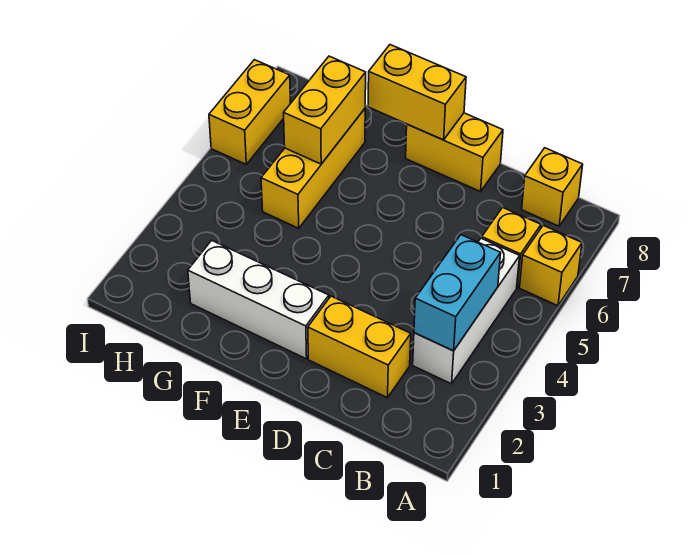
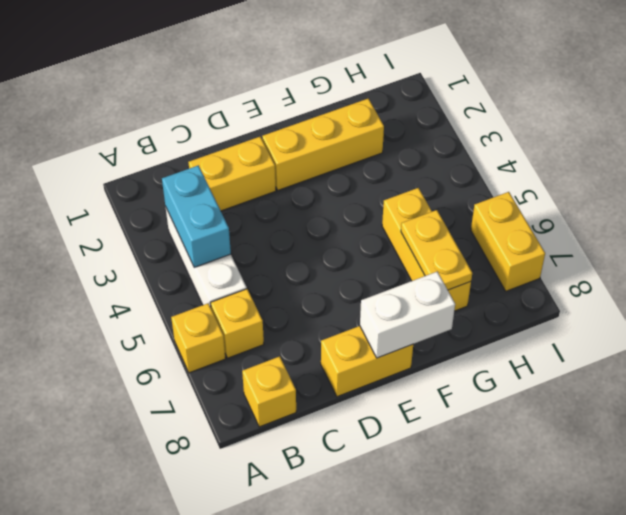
white 1x3 brick [188,240,329,359] -> yellow 1x3 brick [262,98,384,190]
yellow 1x2 brick [368,45,466,140] -> white 1x2 brick [360,271,455,358]
yellow 1x2 brick [284,56,366,164] -> yellow 1x2 plate [401,210,472,290]

